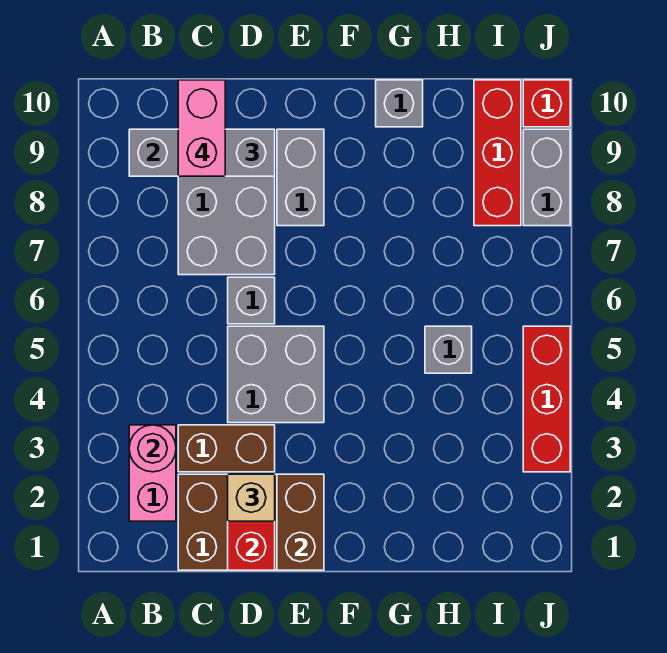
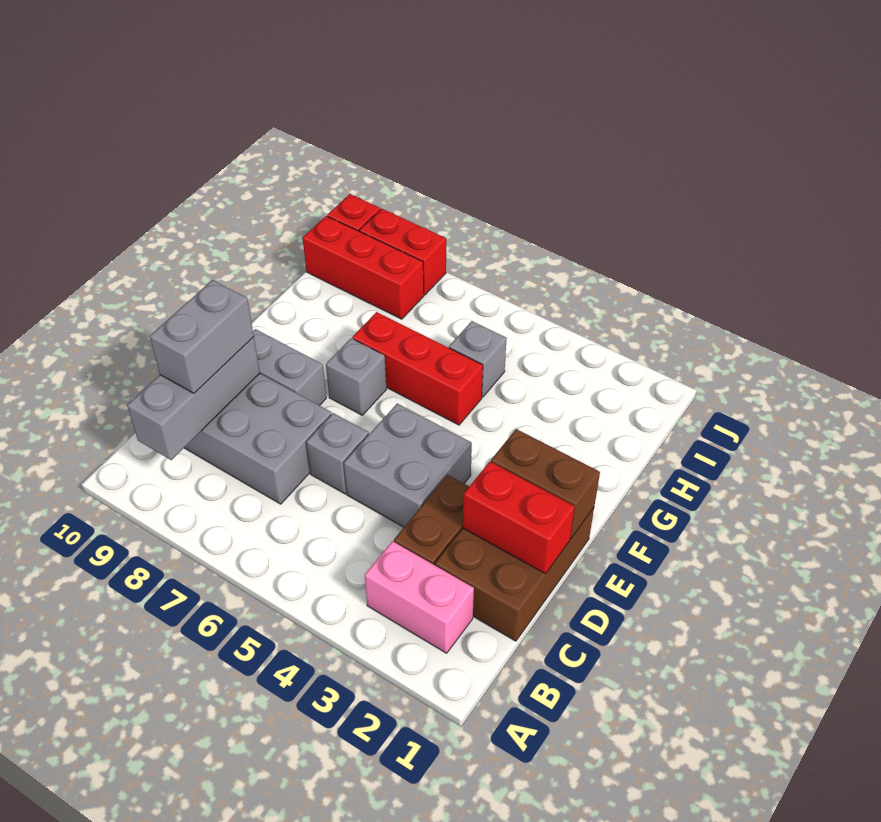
pink 1x1 round brick [129,425,176,472] -> none
pink 1x2 brick [178,80,225,176] -> none
tan 1x1 brick [228,474,275,521] -> none
grey 1x1 brick [376,80,423,127] -> grey 1x1 brick moved to [326,338,387,415]
red 1x3 brick [523,326,570,472] -> red 1x3 brick moved to [352,312,483,425]
grey 1x2 brick [523,129,570,226] -> red 1x2 brick [359,209,446,295]

